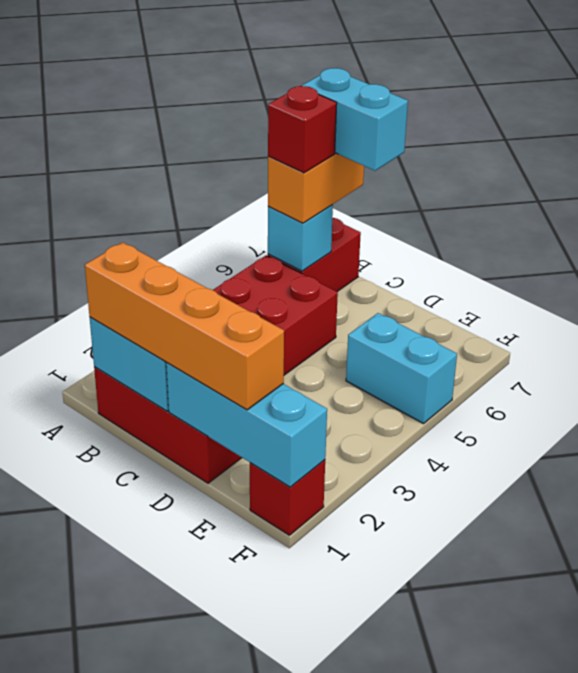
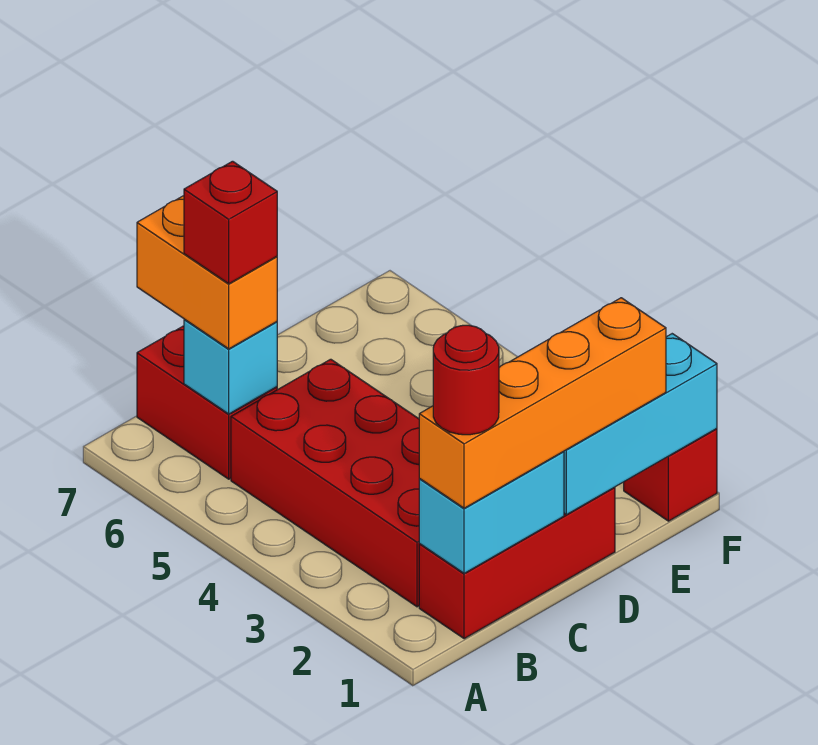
none -> red 1x1 round brick [433,325,499,435]
cyan 1x2 brick [302,68,408,171] -> none
cyan 1x2 brick [346,313,457,424] -> none

